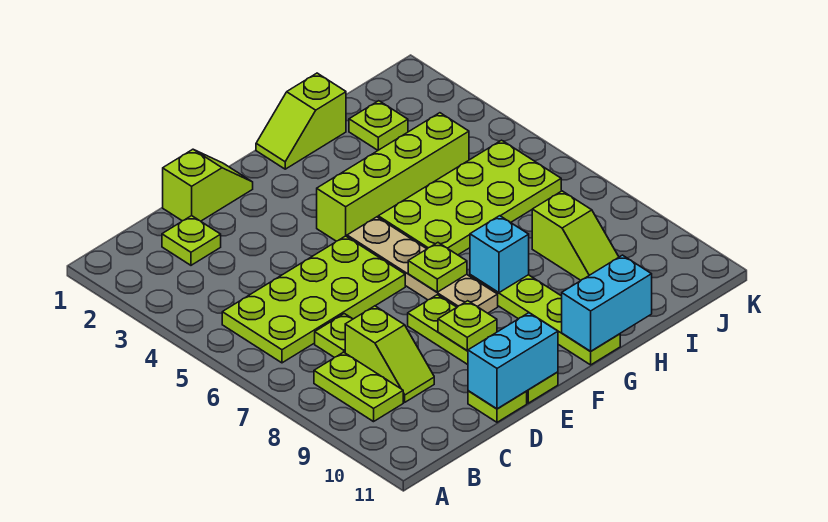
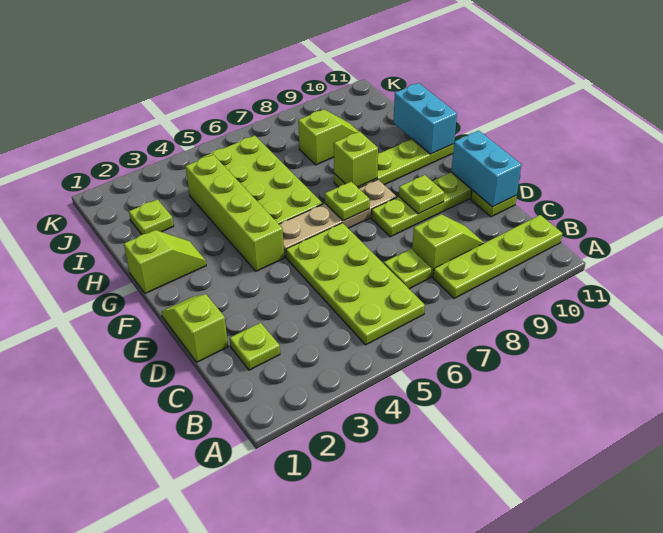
lime 1x2 plate [314,352,403,422] -> lime 1x4 plate [433,215,562,298]
lime 1x2 slope [256,73,346,169] -> lime 1x2 slope turned to [124,230,206,294]
cyan 1x1 brick [470,216,529,293] -> lime 1x1 brick [334,132,378,187]

